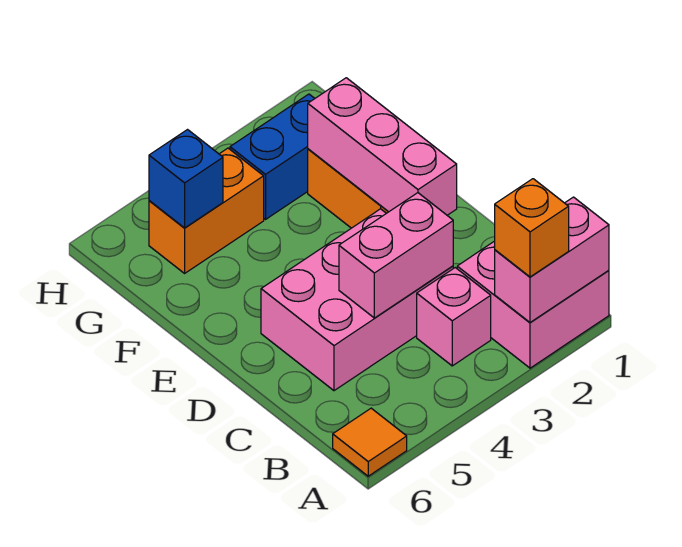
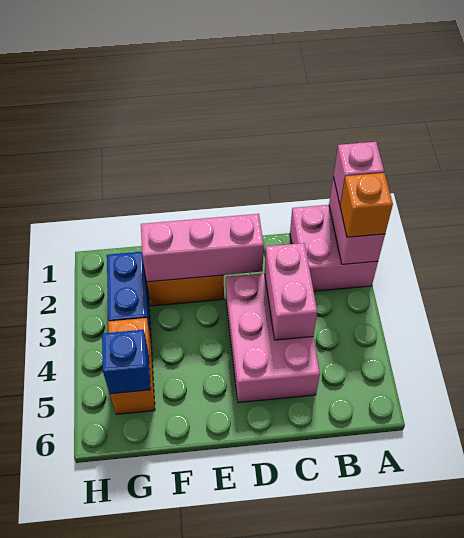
orange 1x1 tile [333,408,407,476] -> none
pink 1x1 brick [417,268,491,366] -> pink 1x1 brick moved to [333,142,384,204]

